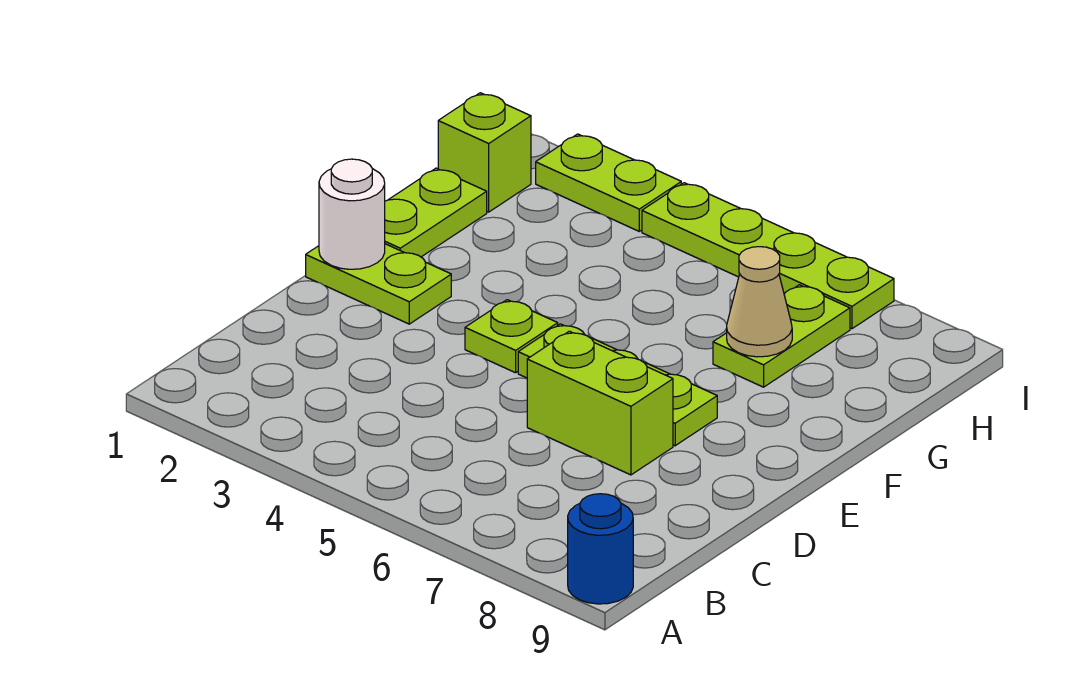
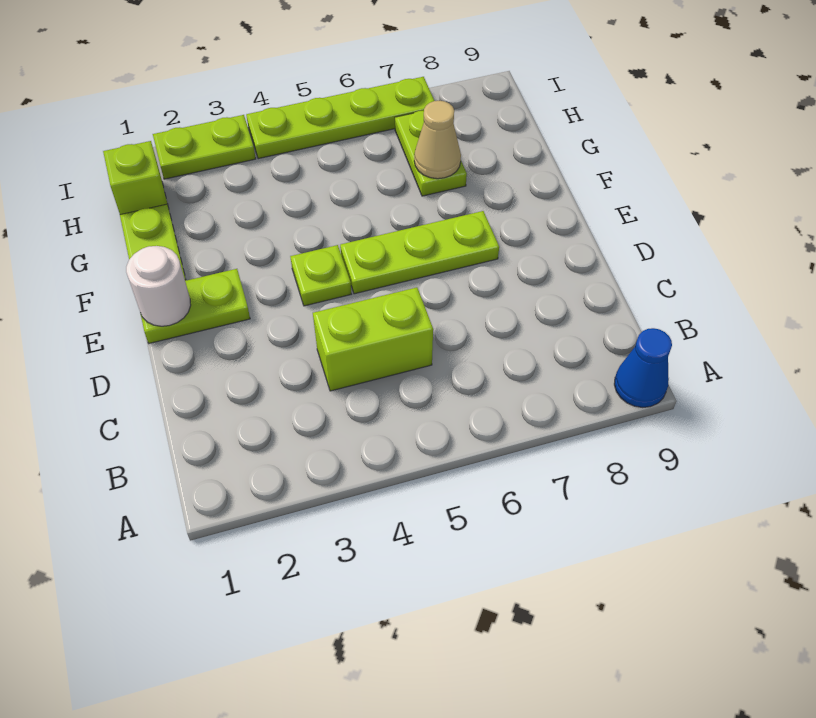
blue 1x1 round brick [568,494,633,604] -> blue 1x1 cone [614,328,672,407]
lime 1x2 brick [527,331,673,475] -> lime 1x2 brick moved to [313,287,433,391]

